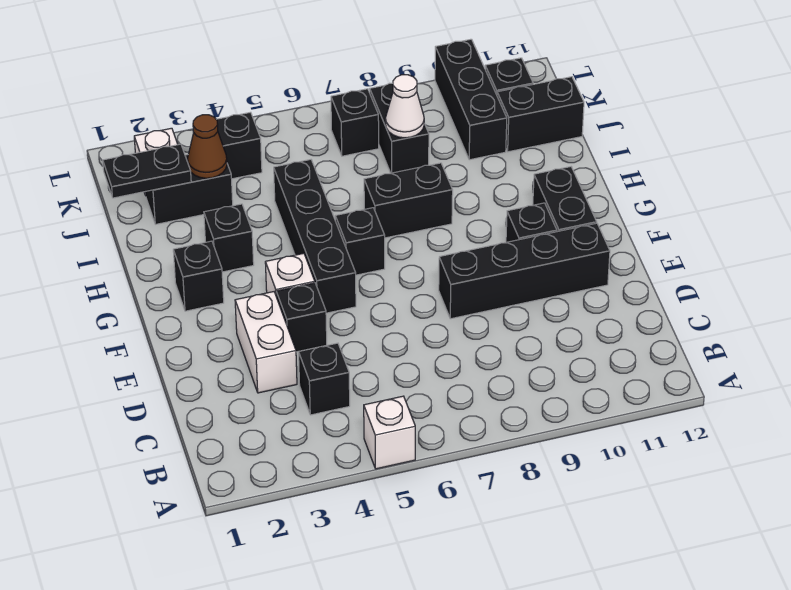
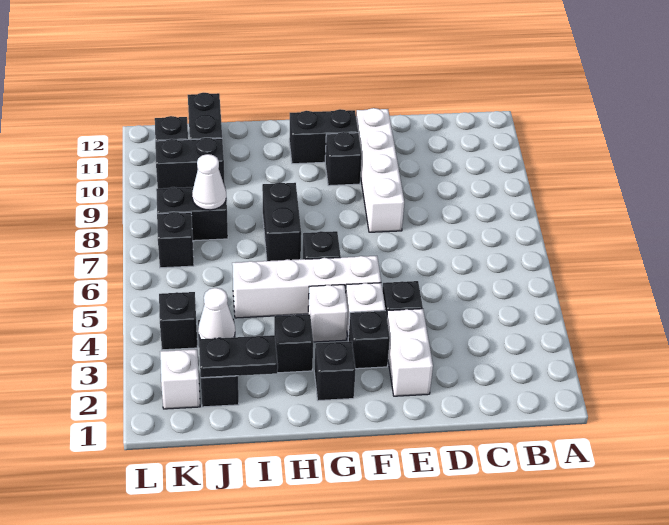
white 1x1 brick [364,396,415,469] -> white 1x1 brick moved to [308,285,348,342]
black 1x1 brick [299,343,350,415] -> black 1x1 brick moved to [348,311,390,369]
white 1x2 brick [235,292,297,393] -> white 1x2 brick turned to [387,309,433,396]
black 1x4 brick [439,223,610,319] -> white 1x4 brick [356,108,404,232]
black 1x4 brick [274,160,356,313] -> white 1x4 brick [232,256,381,318]
black 1x2 plate [103,144,191,198] -> black 1x2 plate turned to [199,335,278,378]
brown 1x1 cone [188,115,227,178] -> white 1x1 cone [198,288,235,339]
black 1x3 brick [435,39,507,160] -> black 1x2 brick [155,138,225,189]

